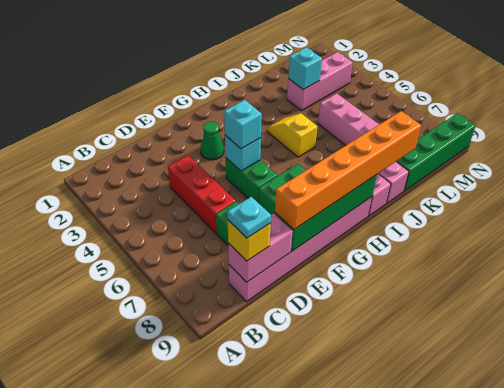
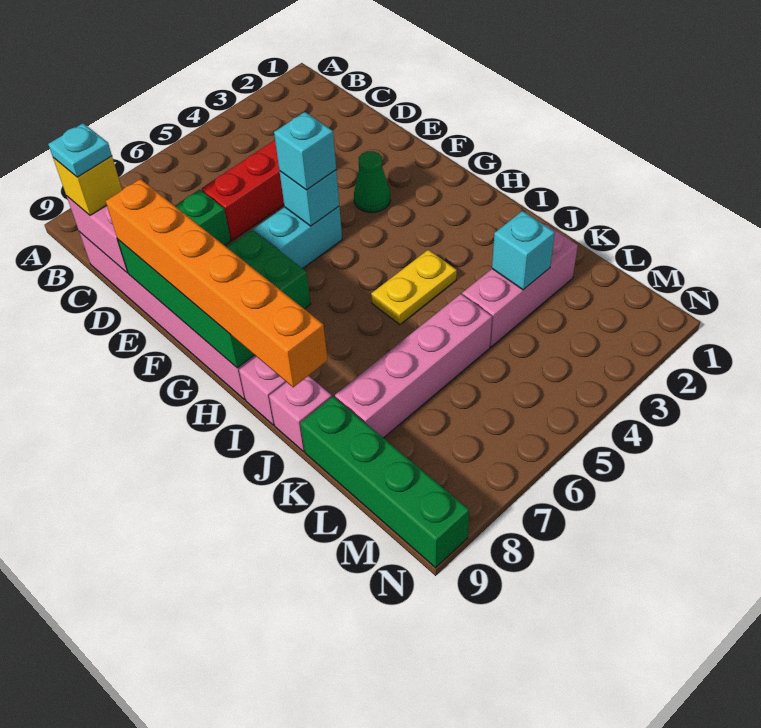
green 1x2 brick [226,158,277,202] -> cyan 1x2 brick [254,206,342,269]
yellow 1x2 slope [267,113,318,157] -> yellow 1x2 plate [371,250,457,325]
pink 1x3 brick [287,52,353,111] -> pink 1x3 brick turned to [462,225,578,347]

